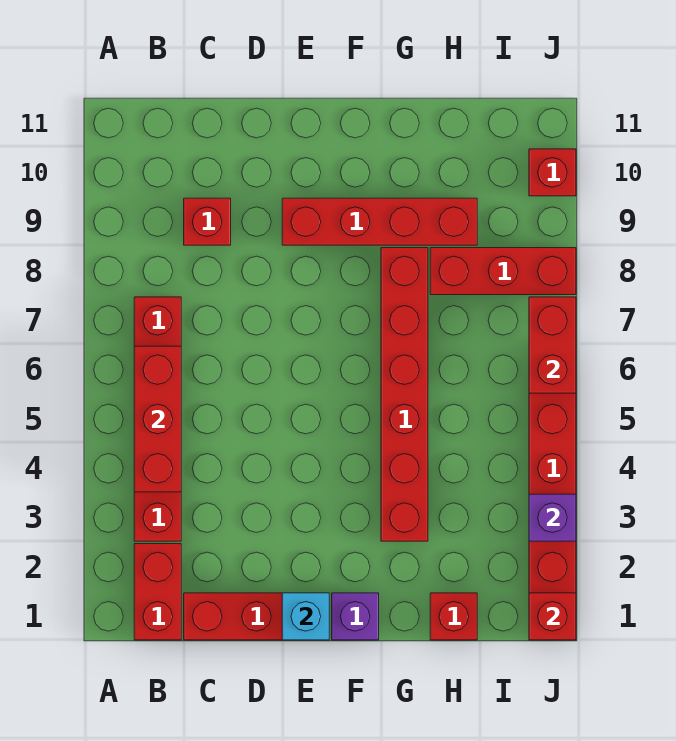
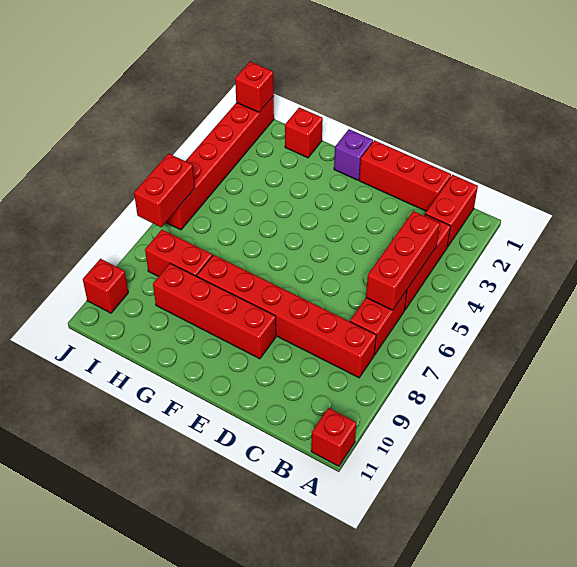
red 1x1 brick [184,198,231,245] -> red 1x1 brick moved to [311,408,356,466]
cyan 1x1 brick [282,593,329,640] -> none
red 1x6 brick [381,248,428,541] -> red 1x6 brick turned to [197,255,376,378]
red 1x3 brick [430,248,576,295] -> red 1x2 brick [145,230,212,277]
purple 1x1 brick [529,494,576,541] -> none

